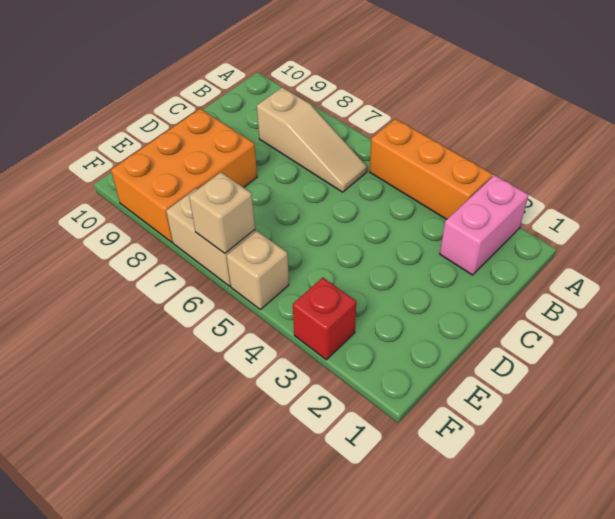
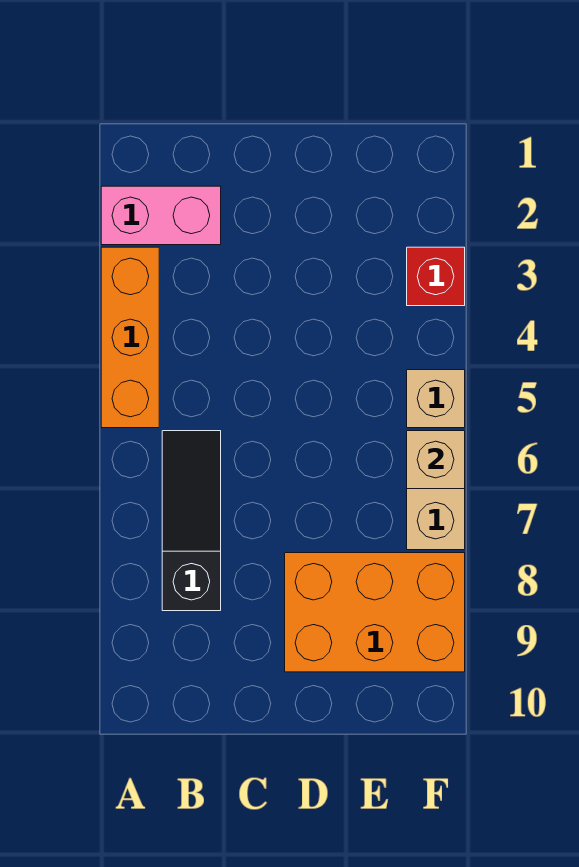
tan 1x3 slope [257,87,367,192] -> black 1x3 slope [162,431,221,611]

